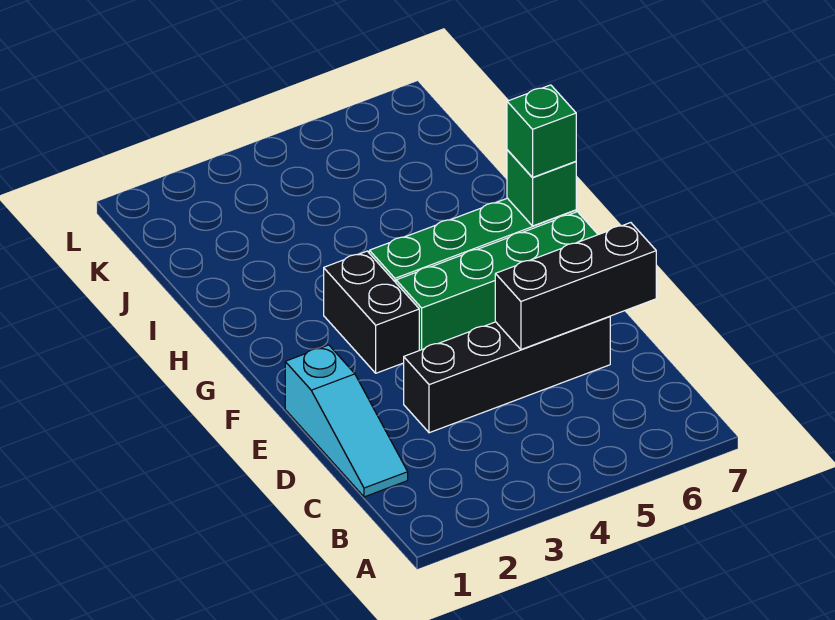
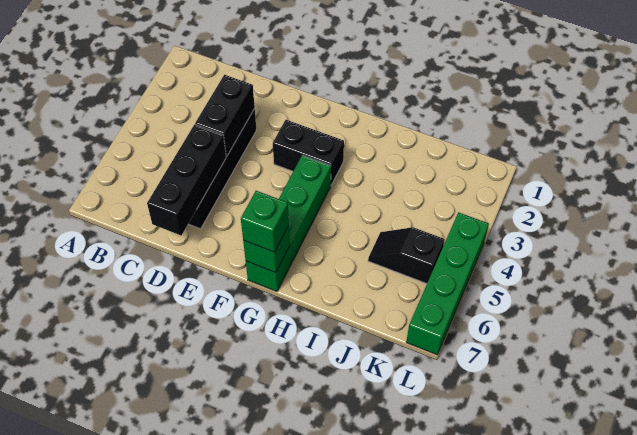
cyan 1x3 slope [285,345,408,497] -> none
none -> black 1x2 brick [195,75,255,156]
green 1x4 brick [396,212,598,350] -> green 1x4 brick moved to [406,212,489,355]
none -> black 1x2 slope [368,227,445,284]

